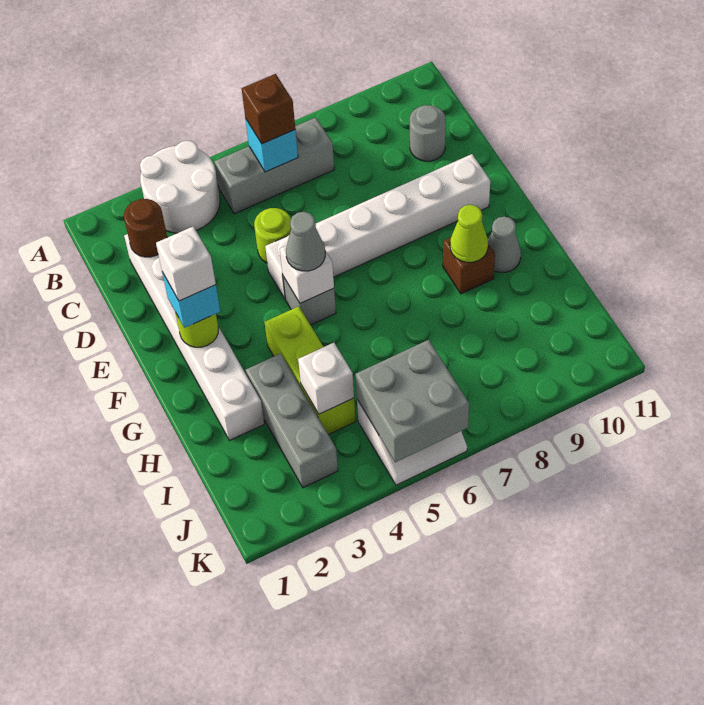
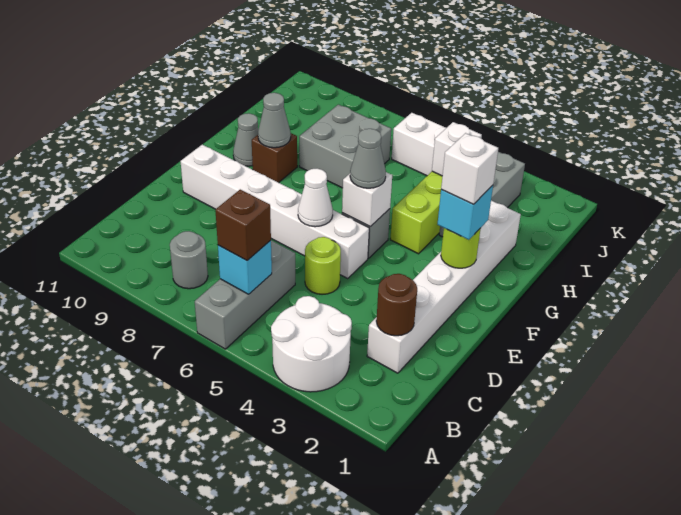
grey 1x3 brick [214,117,334,214] -> grey 1x3 brick turned to [195,240,295,349]
grey 1x1 round brick [410,105,446,161] -> grey 1x1 round brick moved to [170,231,208,289]
none -> white 1x1 cone [298,169,333,227]
lime 1x1 cone [450,205,488,262] -> grey 1x1 cone [258,92,291,148]
grey 2x2 brick [355,340,469,462] -> grey 2x2 brick moved to [299,105,391,188]

